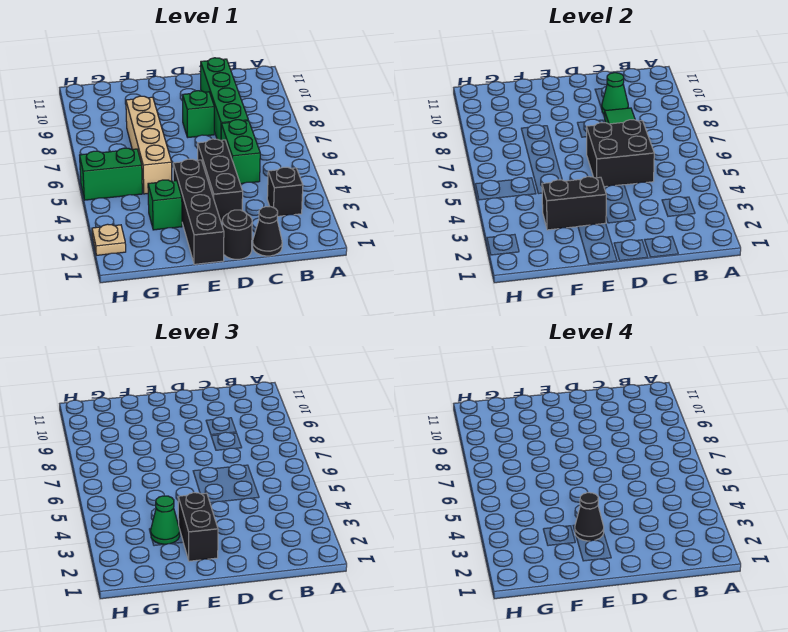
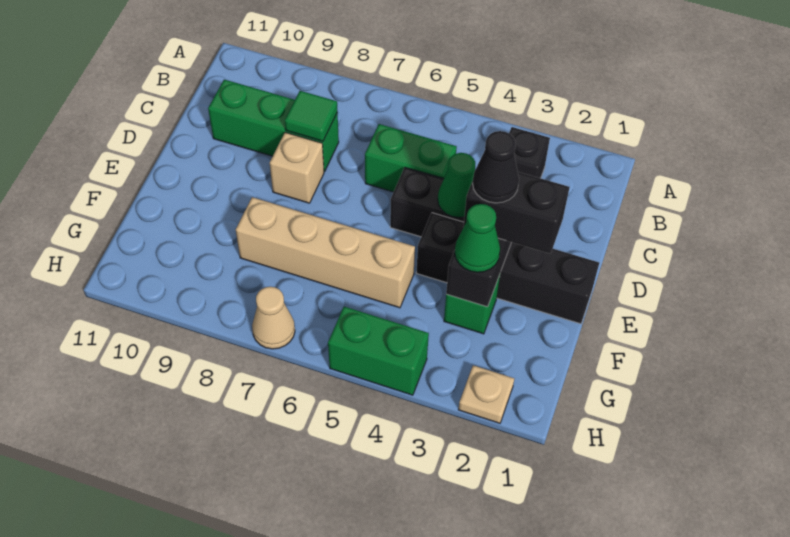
black 1x1 cone [253,207,282,256] -> none
black 2x2 brick [587,120,654,187] -> none
green 1x4 brick [201,58,248,140] -> green 1x3 brick [208,80,339,172]
green 1x1 cone [601,73,628,114] -> green 1x1 cone moved to [438,153,475,217]
black 1x1 round brick [222,210,252,259] -> none
green 1x1 brick [183,91,214,137] -> tan 1x1 brick [270,132,324,203]
green 1x2 brick [80,148,142,200] -> green 1x2 brick turned to [328,307,429,395]
none -> tan 1x1 cone [252,287,295,349]

